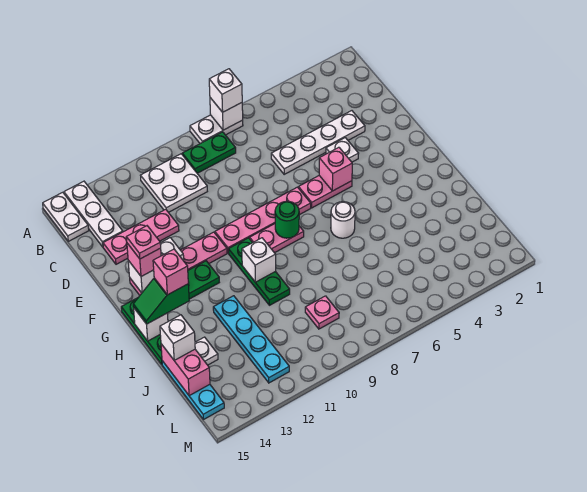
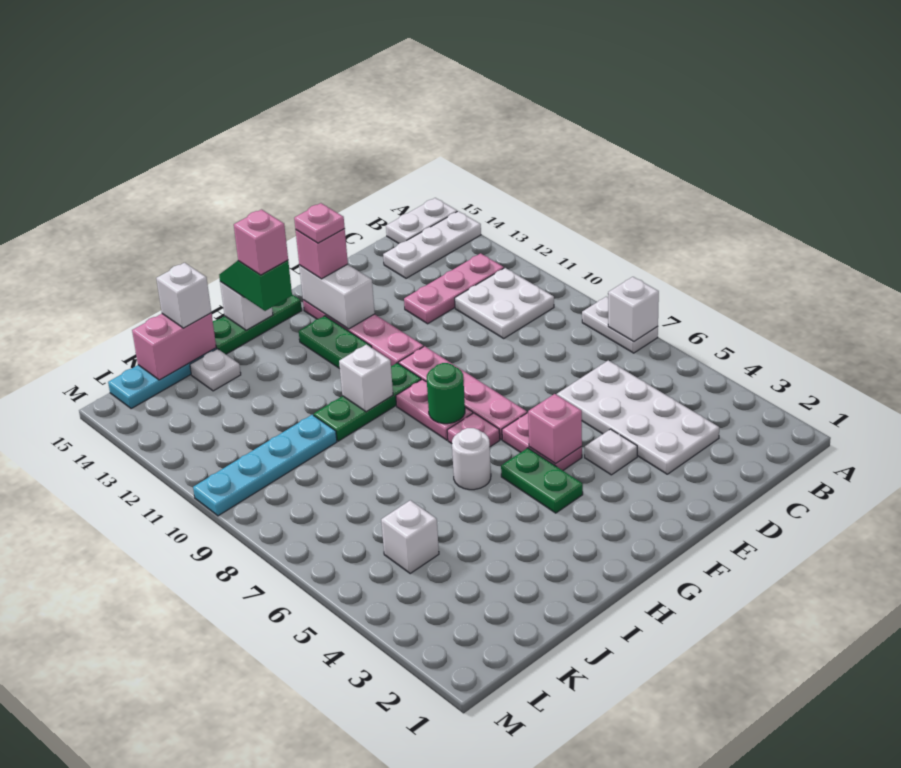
white 1x1 brick [209,69,242,112] -> white 1x1 brick moved to [381,500,439,573]
green 1x2 plate [182,132,236,173] -> green 1x2 plate moved to [501,448,583,513]
white 1x4 plate [271,111,365,174] -> white 2x4 plate [557,360,719,474]
pink 1x3 plate [103,209,179,264] -> pink 1x3 plate turned to [404,253,504,324]
cyan 1x4 plate [213,296,289,383] -> cyan 1x4 plate moved to [193,415,337,516]
pink 1x1 plate [305,296,339,329] -> pink 1x1 plate moved to [447,413,500,447]

